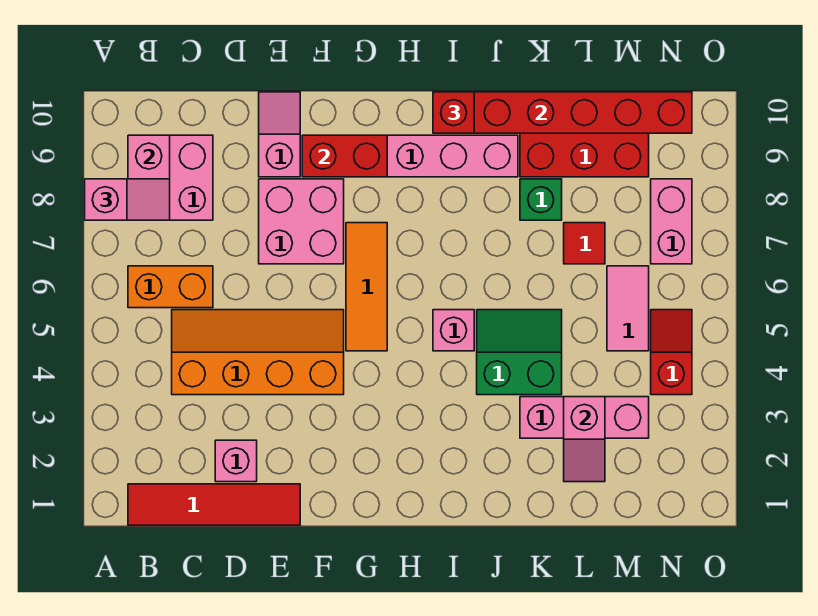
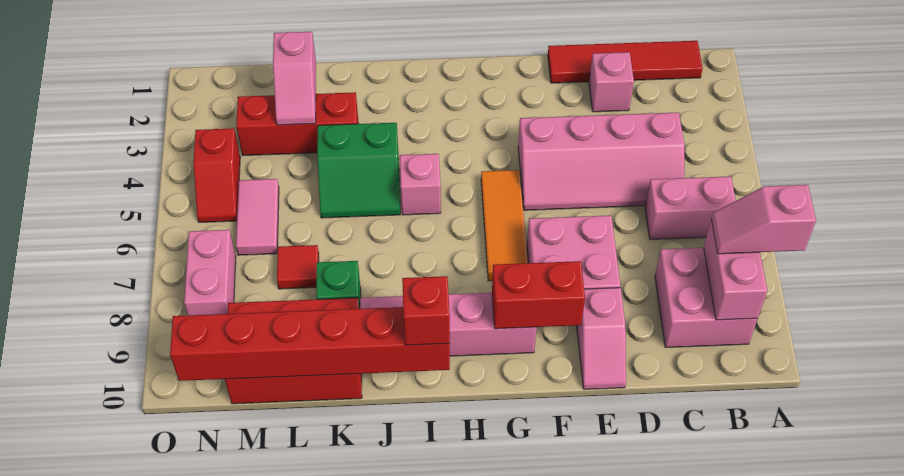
orange 1x2 brick [128,266,213,308] -> pink 1x2 brick [645,176,736,240]
orange 2x4 slope [172,310,344,395] -> pink 2x4 slope [518,112,684,210]
pink 1x3 brick [520,397,649,438] -> red 1x3 brick [236,92,359,156]
pink 1x2 slope [564,397,605,482] -> pink 1x2 slope turned to [273,32,316,125]

